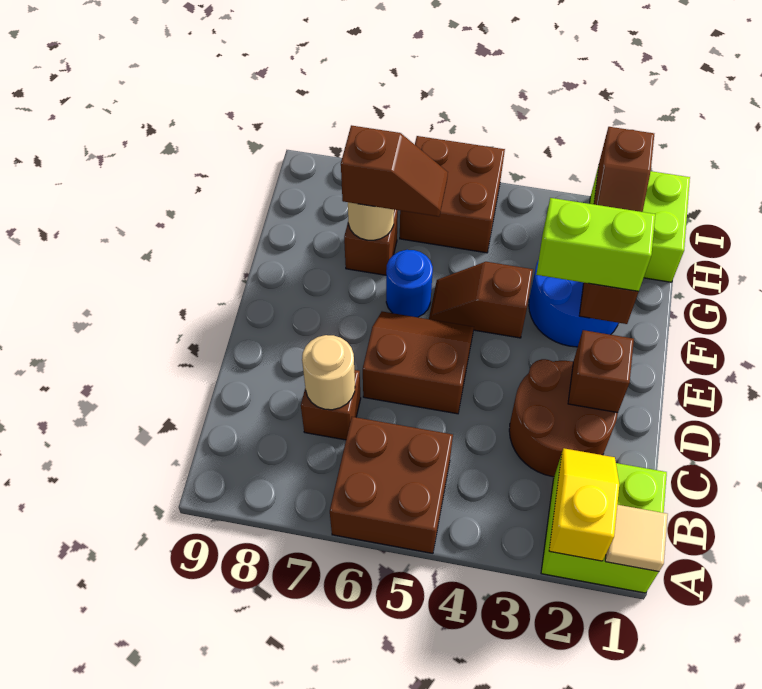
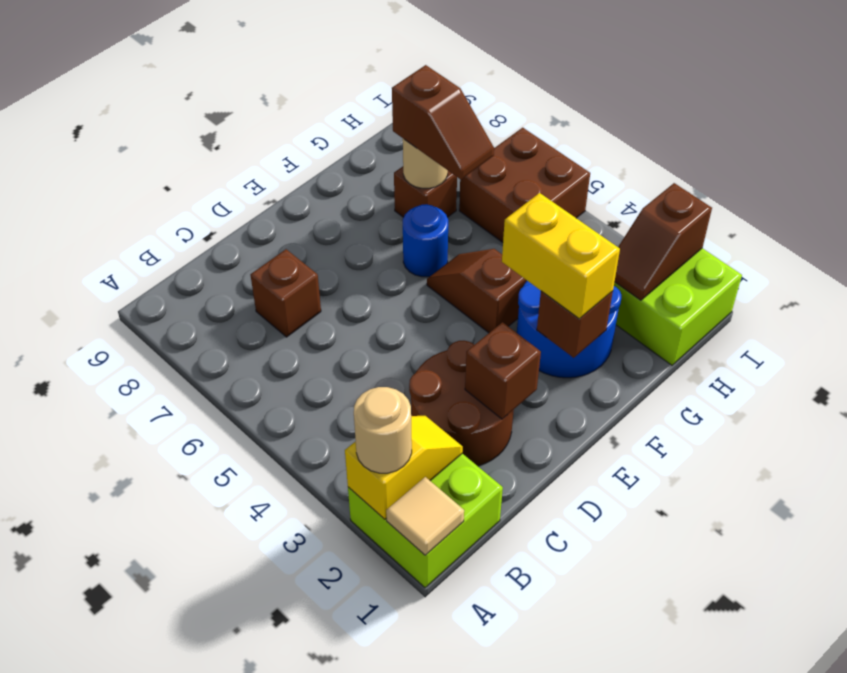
brown 2x2 brick [330,417,453,553] -> none
tan 1x1 round brick [302,335,355,410] -> tan 1x1 round brick moved to [354,387,412,473]
brown 2x2 slope [363,312,474,414] -> none
lime 1x2 brick [536,198,655,292] -> yellow 1x2 brick [502,193,620,319]

